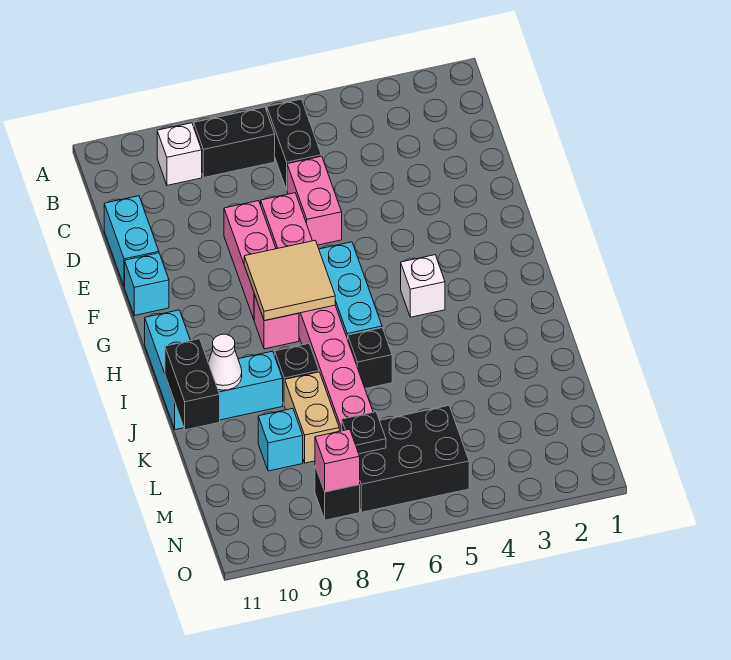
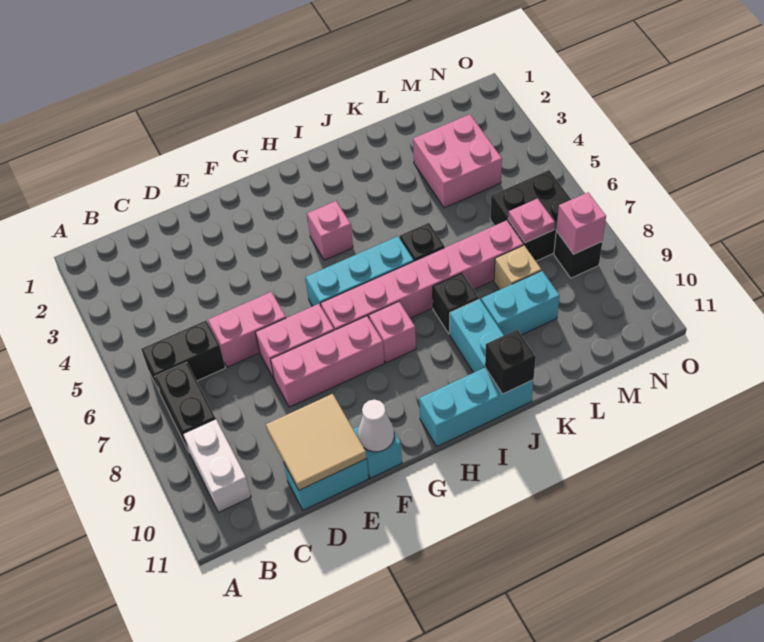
white 1x1 brick [157,123,202,185] -> white 1x2 brick [183,419,251,512]
tan 2x2 tile [244,240,335,321] -> tan 2x2 tile moved to [266,394,367,490]
white 1x1 brick [401,255,445,317] -> pink 1x1 brick [307,201,353,260]
white 1x1 cone [208,334,242,390] -> white 1x1 cone moved to [358,400,394,452]
black 1x2 brick [165,339,220,430] -> black 1x1 brick [485,330,536,394]
tan 1x2 brick [285,372,339,463] -> tan 1x1 brick [494,245,541,290]
none -> pink 2x2 brick [413,114,502,208]
cyan 1x1 brick [258,408,303,471] -> cyan 1x2 brick [481,271,560,335]
black 2x3 brick [359,406,469,512] -> black 2x2 brick [490,170,571,261]
black 1x1 plate [342,412,386,454] -> pink 1x1 plate [508,199,555,243]

